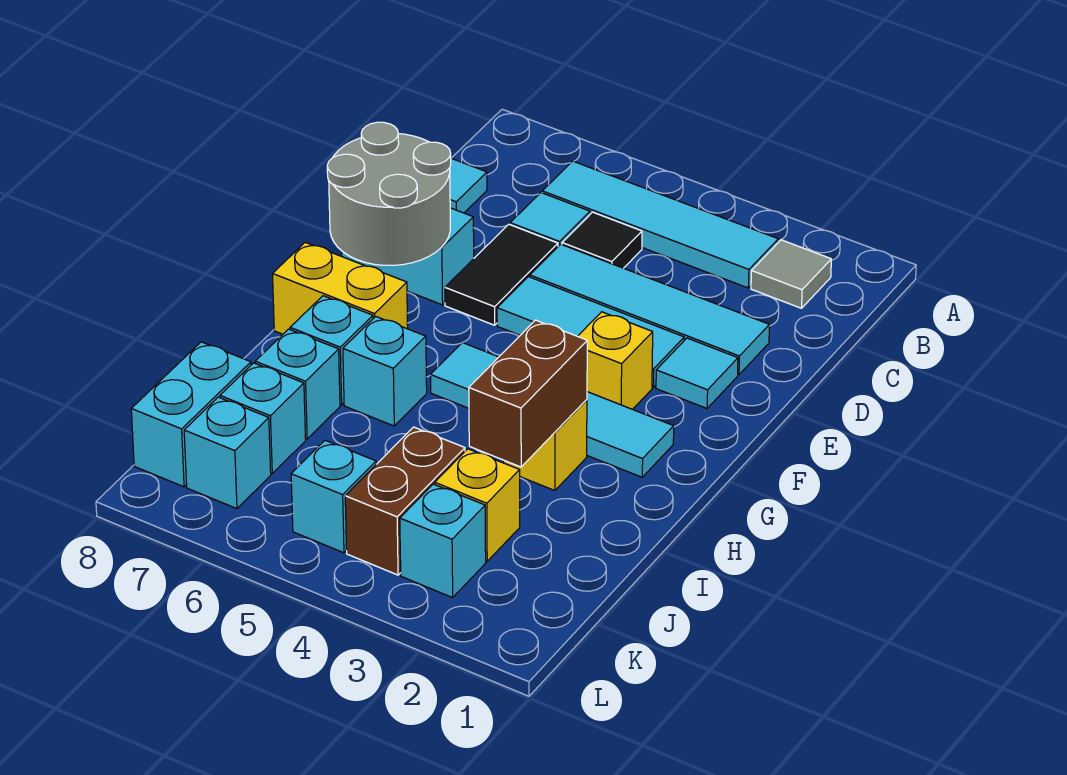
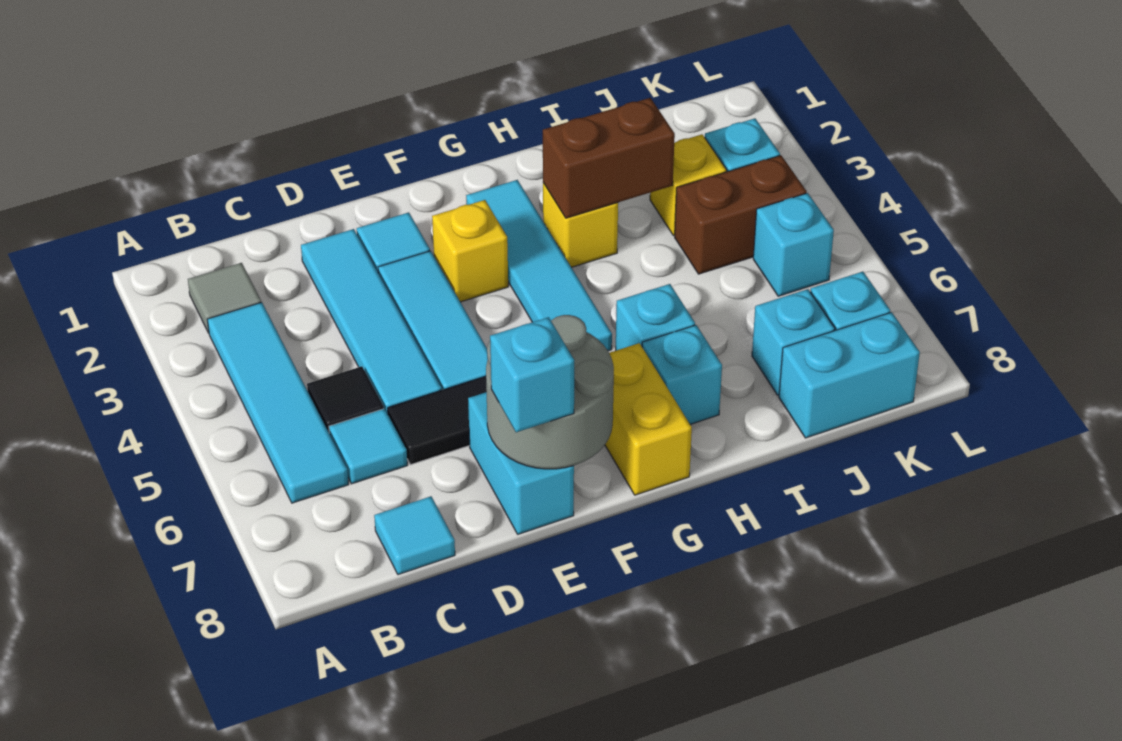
cyan 1x1 brick [255,329,340,439] -> cyan 1x1 brick moved to [490,317,574,432]

